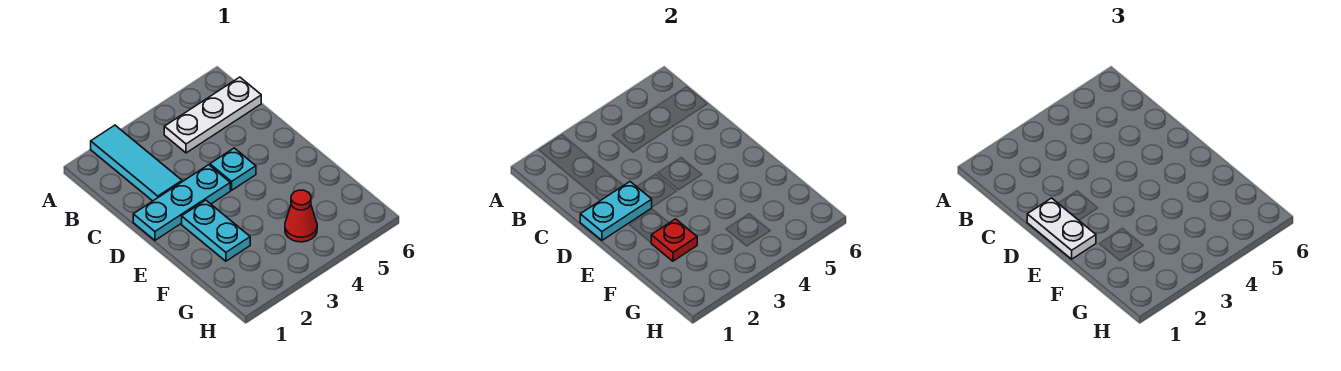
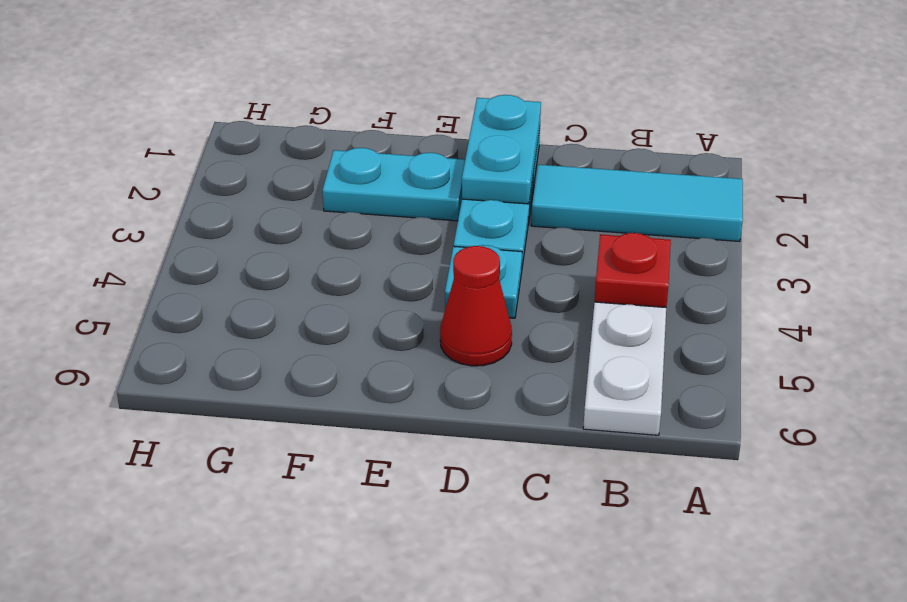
white 1x2 plate [1027,198,1096,259] -> none
red 1x1 plate [651,219,697,261] -> red 1x1 plate moved to [595,233,671,307]
red 1x1 cone [285,190,317,242] -> red 1x1 cone moved to [440,246,512,366]

